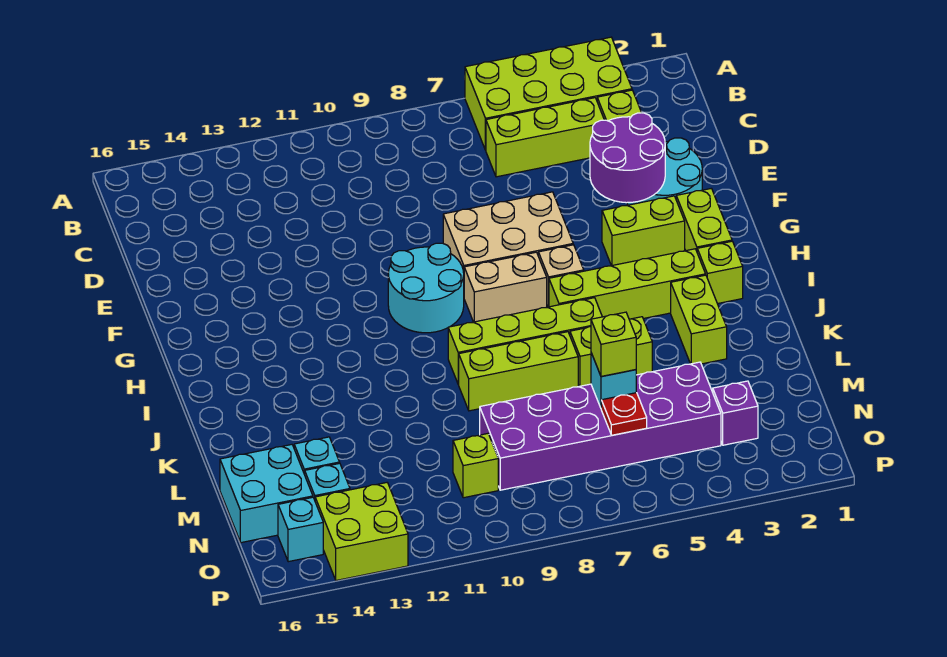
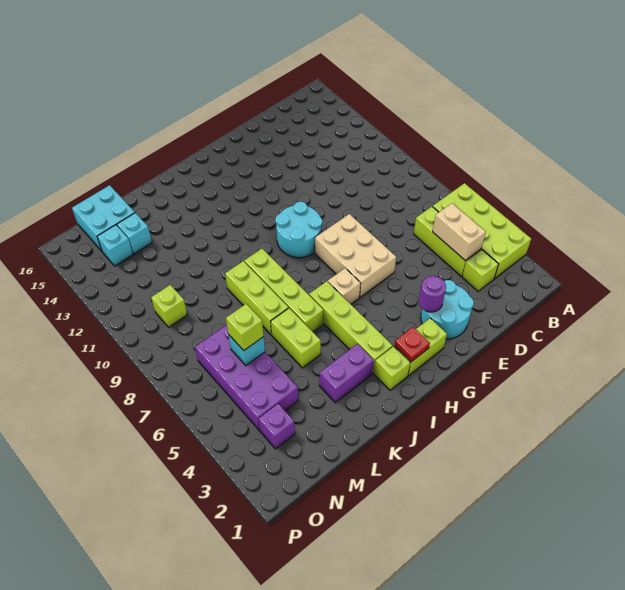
purple 2x2 round brick [590,113,665,203] -> purple 1x1 round brick [419,276,446,312]
lime 1x2 brick [602,196,685,266] -> none
tan 1x2 brick [464,252,547,322] -> tan 1x2 brick moved to [433,203,486,261]
lime 1x2 brick [671,275,727,364] -> purple 1x2 brick [319,344,374,403]
purple 2x6 brick [480,362,721,490] -> purple 2x4 brick [195,325,298,430]
red 1x1 plate [601,393,647,435] -> red 1x1 plate moved to [395,327,430,362]
lime 2x2 brick [315,483,408,580] -> none
cyan 1x1 brick [278,497,323,562] -> none

